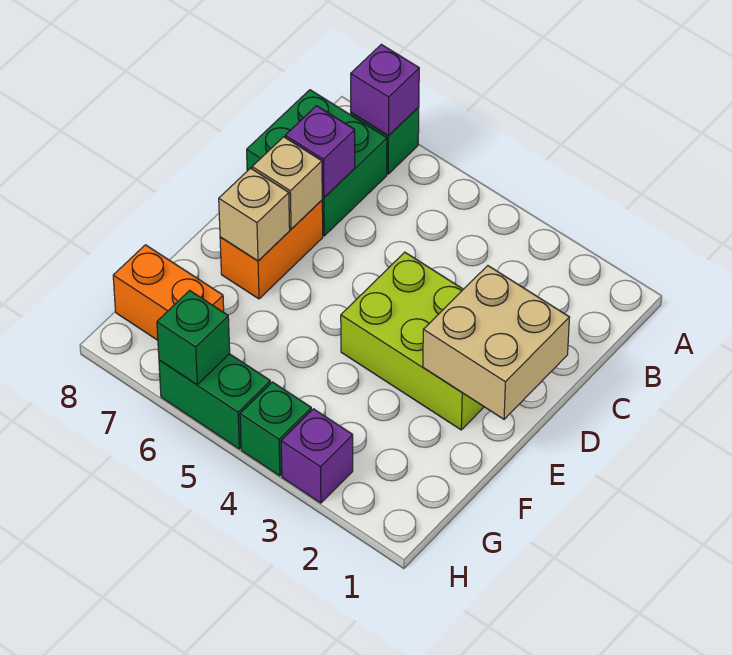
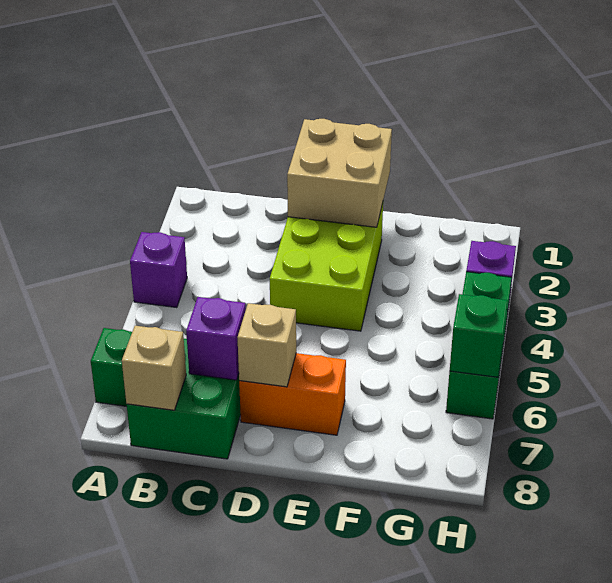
purple 1x1 brick [351,44,419,136] -> purple 1x1 brick moved to [130,232,187,308]
tan 1x1 brick [219,168,290,261] -> tan 1x1 brick moved to [122,326,186,410]
orange 1x2 brick [113,245,224,340] -> none

